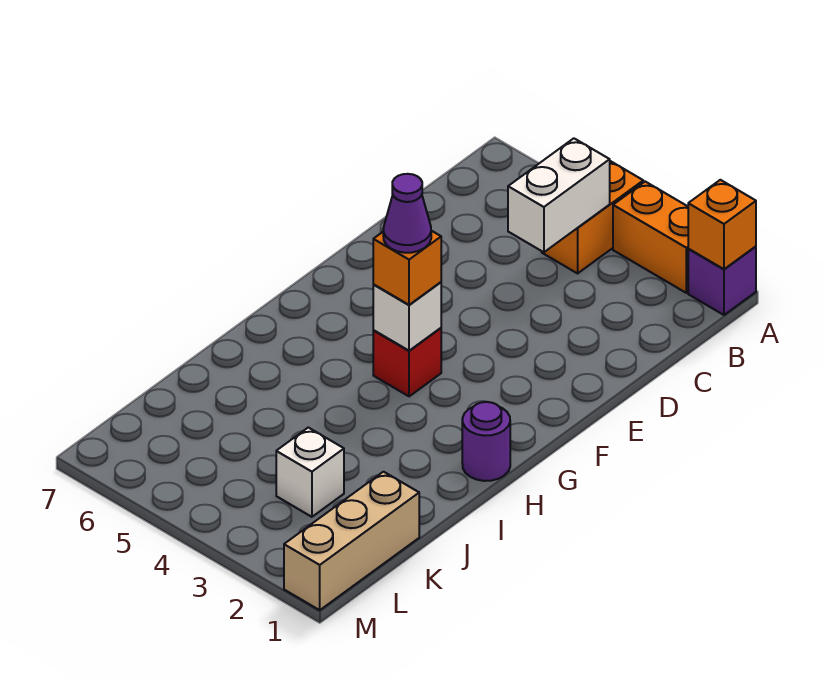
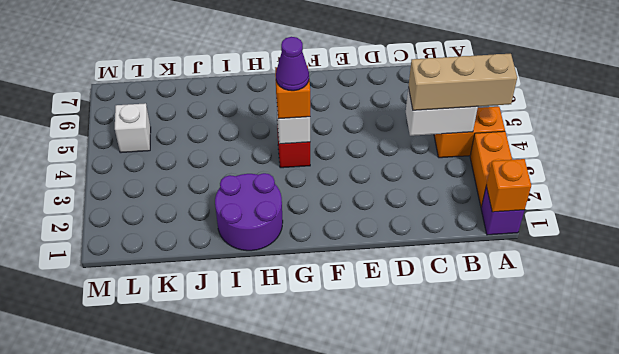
purple 1x1 round brick [462,402,510,481] -> purple 2x2 round brick [215,173,283,251]
tan 1x3 brick [284,472,419,610] -> tan 1x3 brick moved to [409,54,517,110]
white 1x1 brick [276,428,344,517] -> white 1x1 brick moved to [115,103,151,153]

